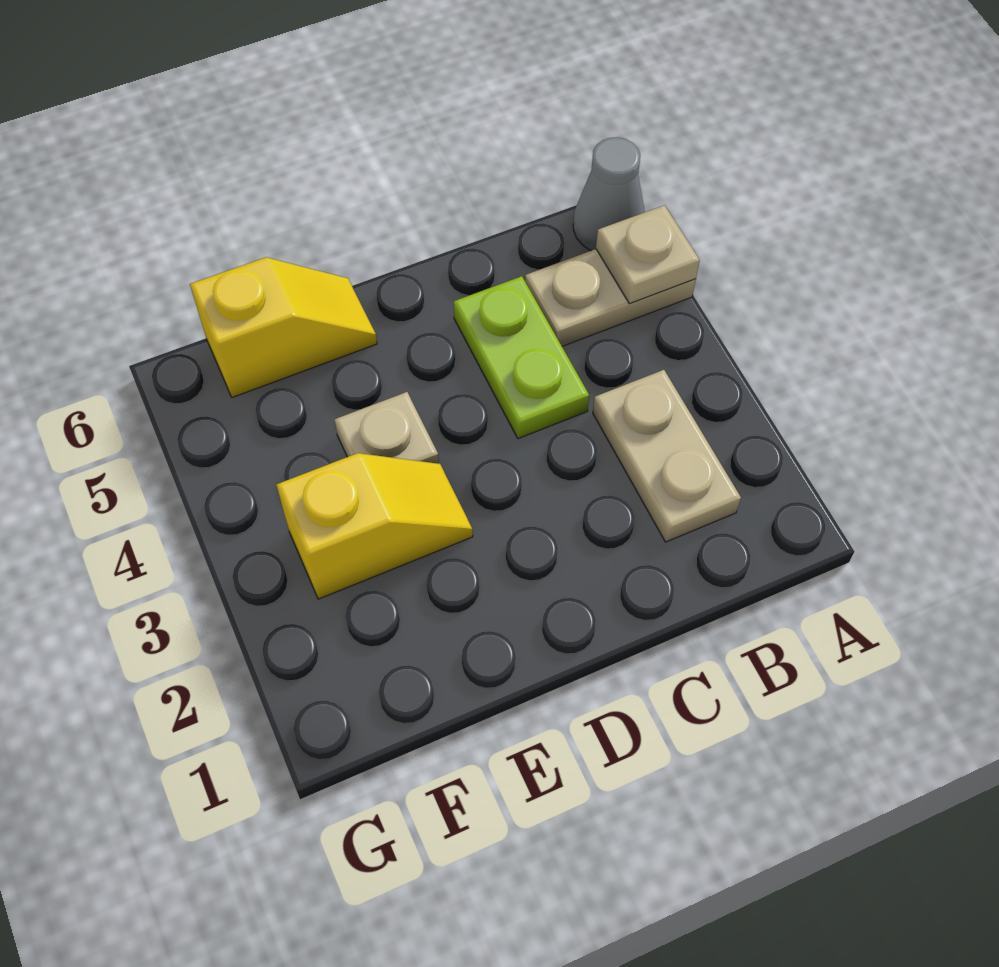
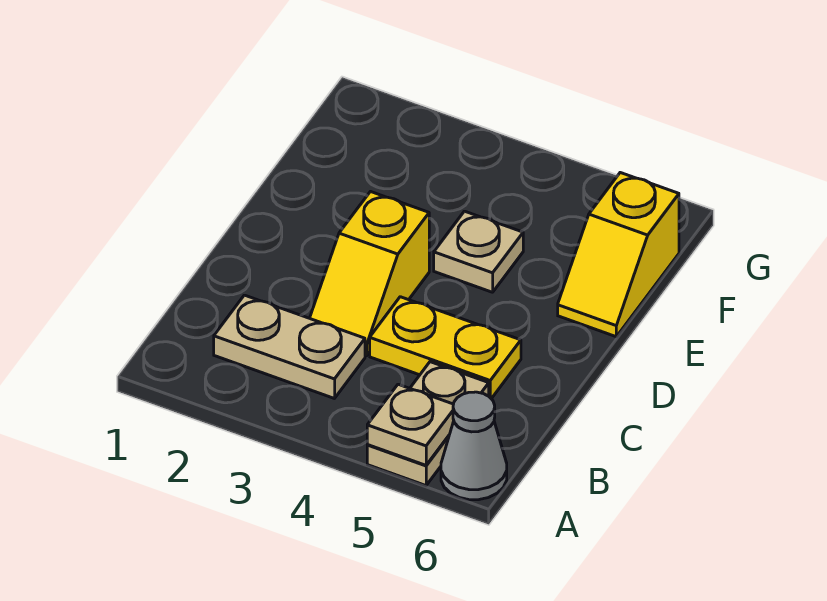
lime 1x2 plate [454,276,589,439] -> yellow 1x2 plate [370,297,521,399]
yellow 1x2 slope [276,453,473,599] -> yellow 1x2 slope moved to [310,192,429,356]

